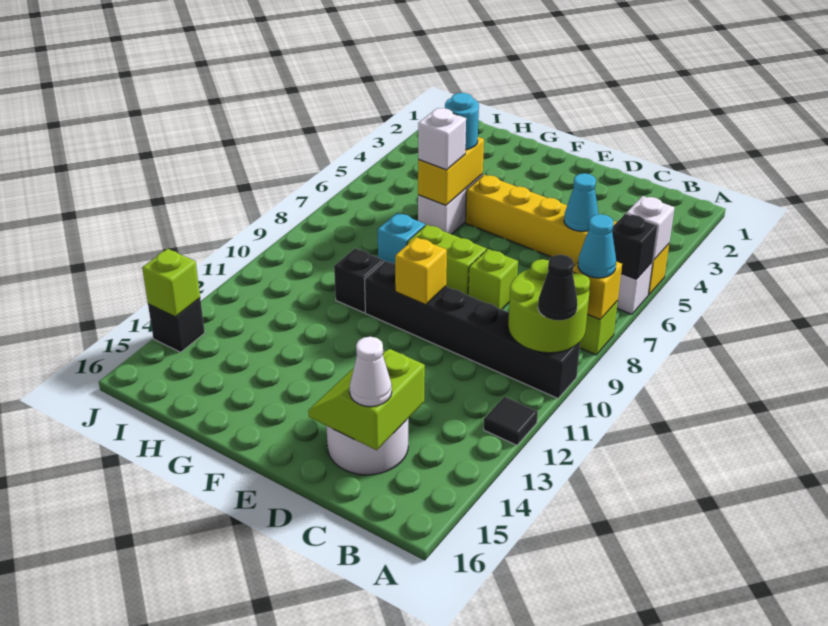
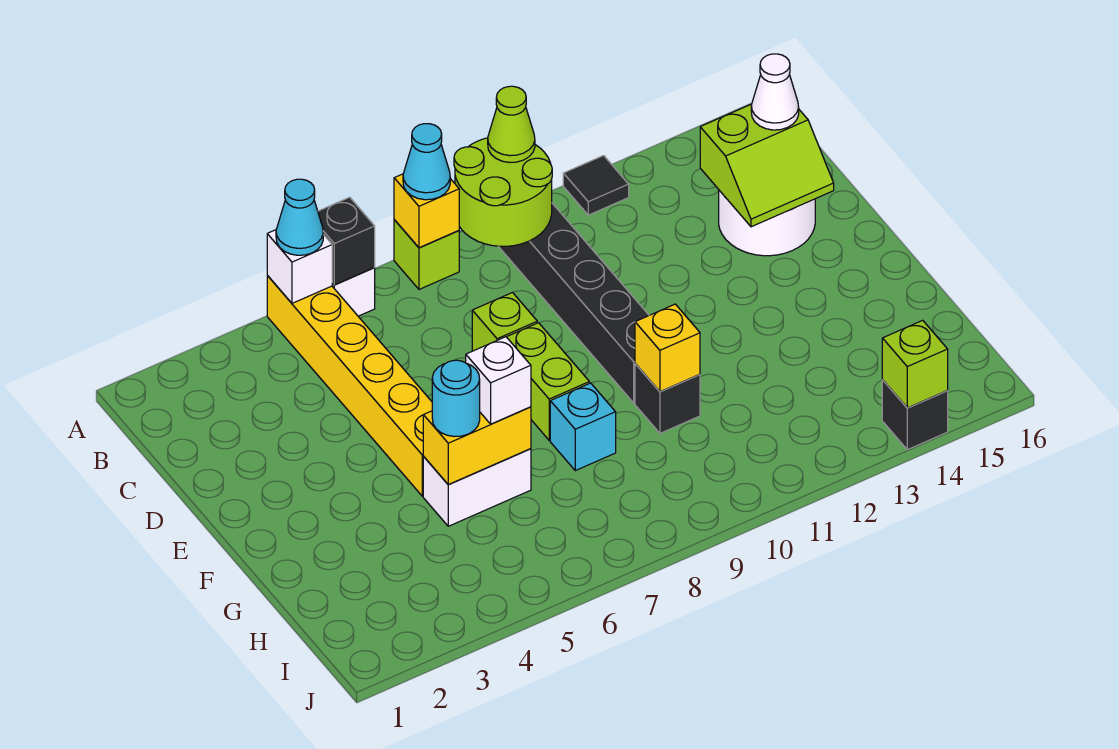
black 1x1 cone [538,255,577,320] -> lime 1x1 cone [488,86,535,163]
cyan 1x1 cone [564,173,599,231] -> cyan 1x1 cone moved to [276,179,323,255]
yellow 1x1 brick [395,237,447,305] -> yellow 1x1 brick moved to [635,304,700,392]

